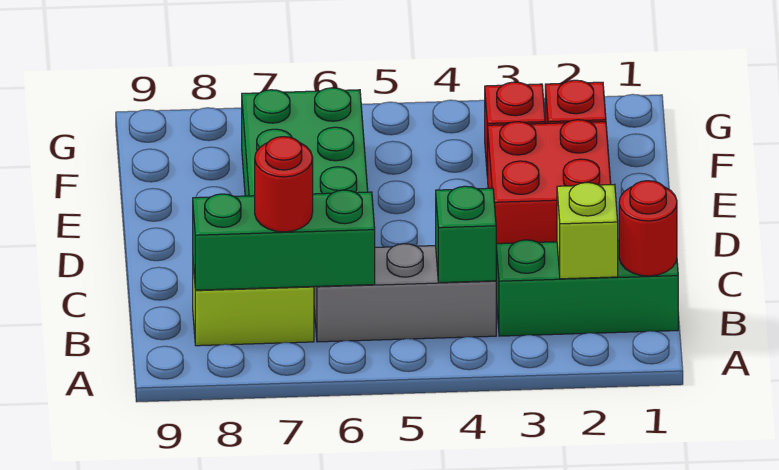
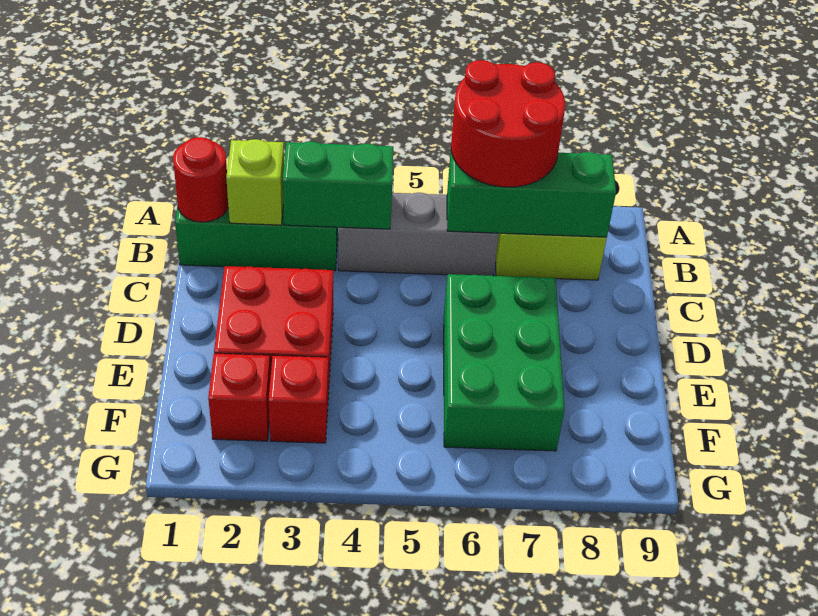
green 1x1 brick [436,186,496,283] -> green 1x2 brick [283,141,393,229]
red 1x1 round brick [255,137,313,232] -> red 2x2 round brick [451,60,565,187]

